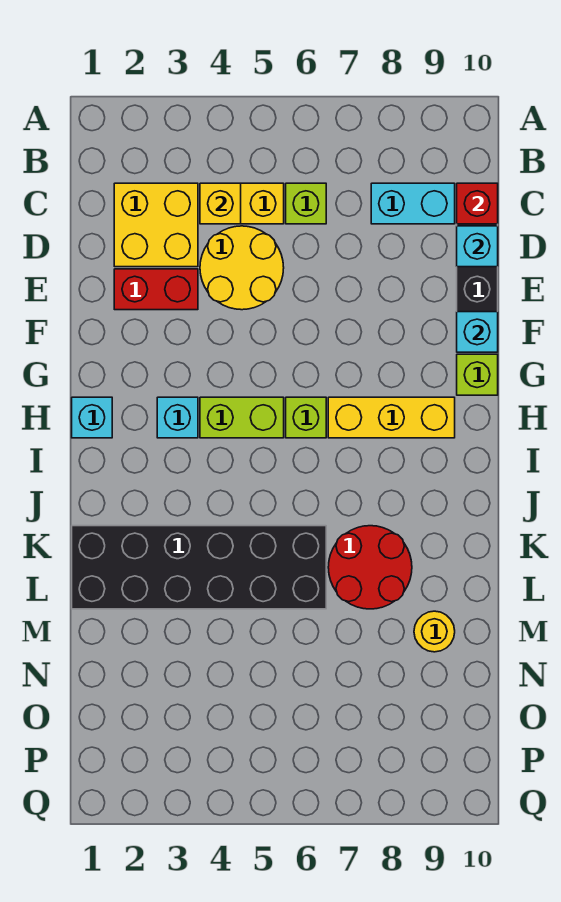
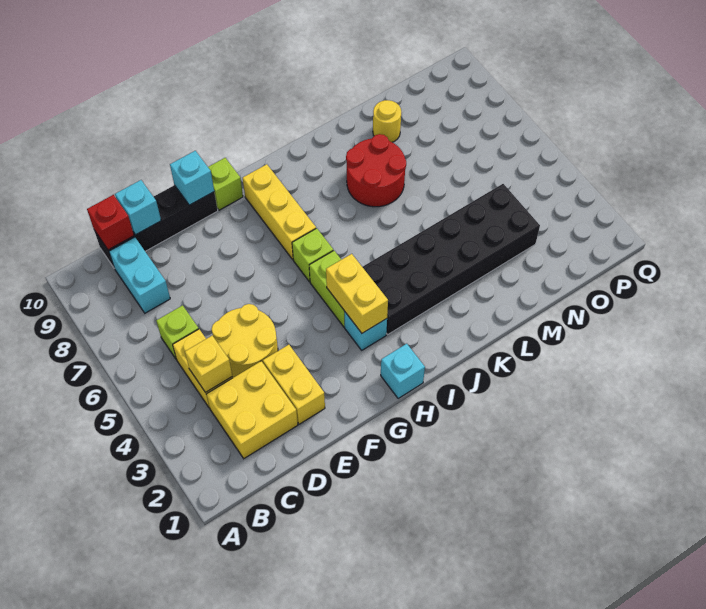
red 1x2 brick [114,269,198,310] -> yellow 1x2 brick [263,345,325,424]
none -> yellow 1x2 brick [326,254,388,333]
black 2x6 brick [72,526,326,609] -> black 2x6 brick turned to [363,184,540,334]

